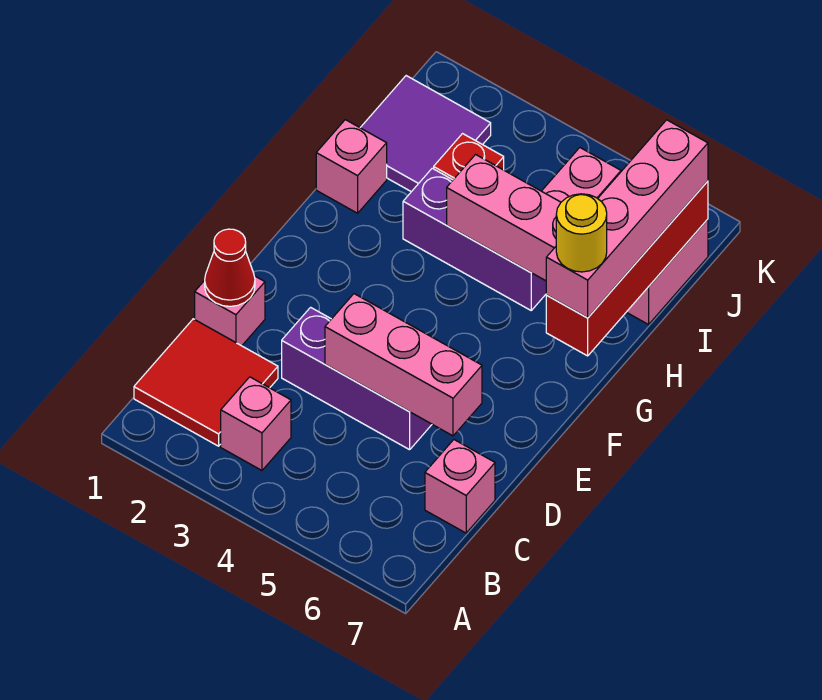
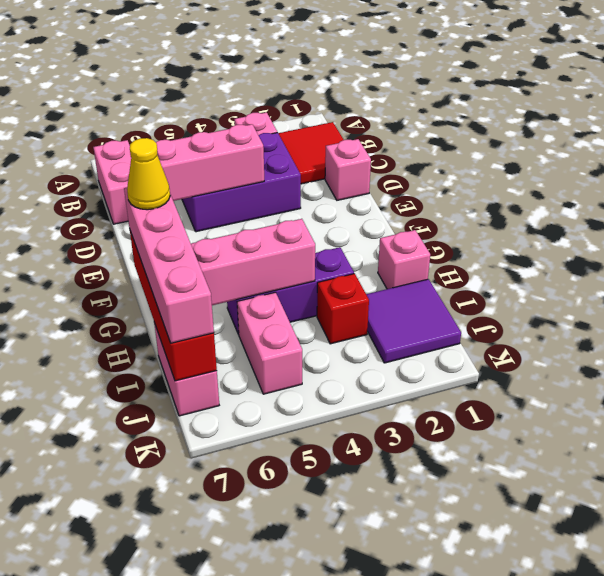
pink 1x1 brick [425,440,495,533] -> pink 1x2 brick [93,140,131,224]
red 1x1 cone [205,229,255,306] -> none
purple 1x3 brick [282,307,432,450] -> purple 2x3 brick [182,132,301,232]
yellow 1x1 round brick [556,194,607,272] -> yellow 1x1 cone [127,138,170,210]

